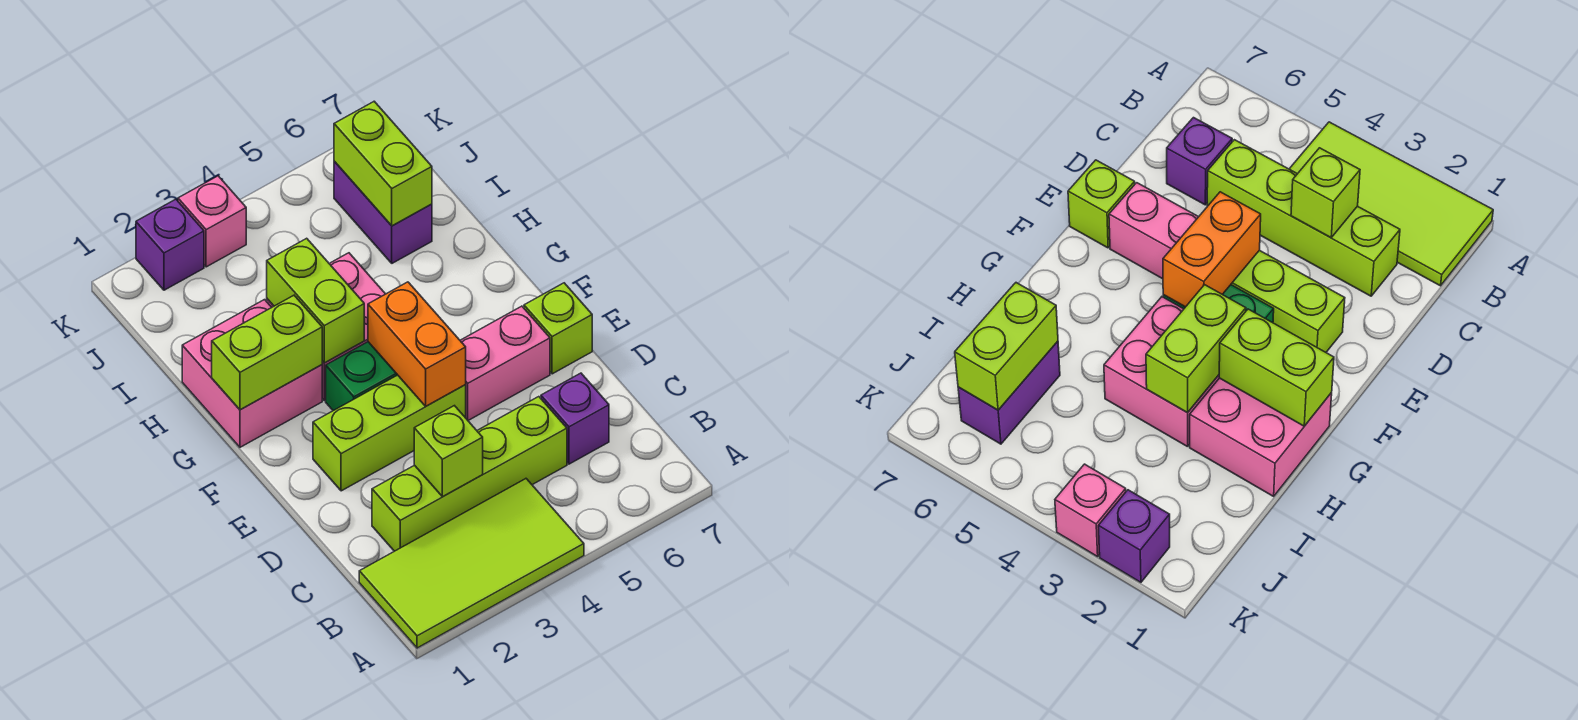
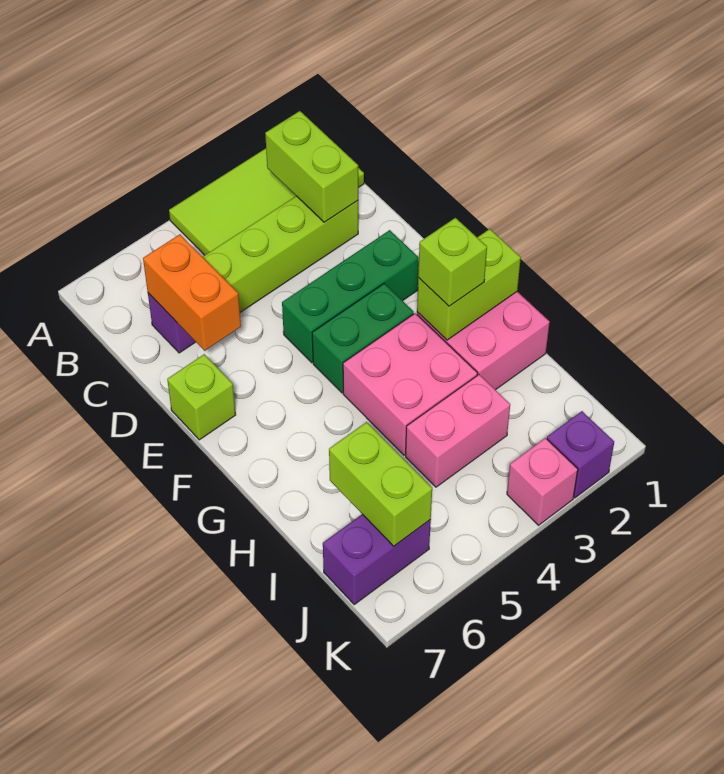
lime 1x1 brick [414,406,483,497] -> lime 1x1 brick moved to [418,218,487,306]
lime 1x3 brick [313,375,466,491] -> green 1x3 brick [282,230,419,363]
orange 1x2 brick [368,282,466,406] -> orange 1x2 brick moved to [143,234,241,351]
pink 1x2 brick [460,306,550,420] -> pink 1x2 brick moved to [406,375,510,487]
lime 1x2 brick [267,238,364,363] -> lime 1x2 brick moved to [265,111,358,222]
purple 1x2 brick [334,162,432,263] -> purple 1x2 brick turned to [323,514,431,604]

